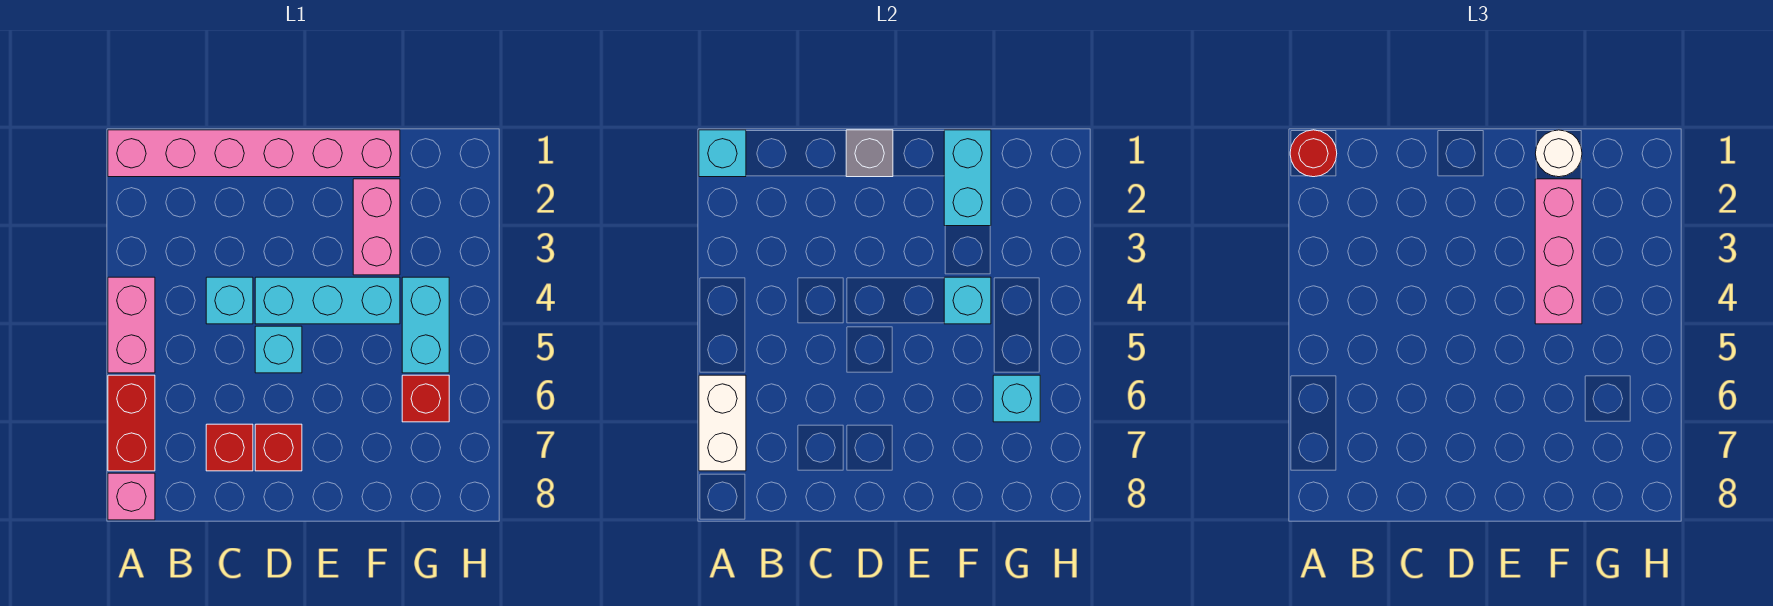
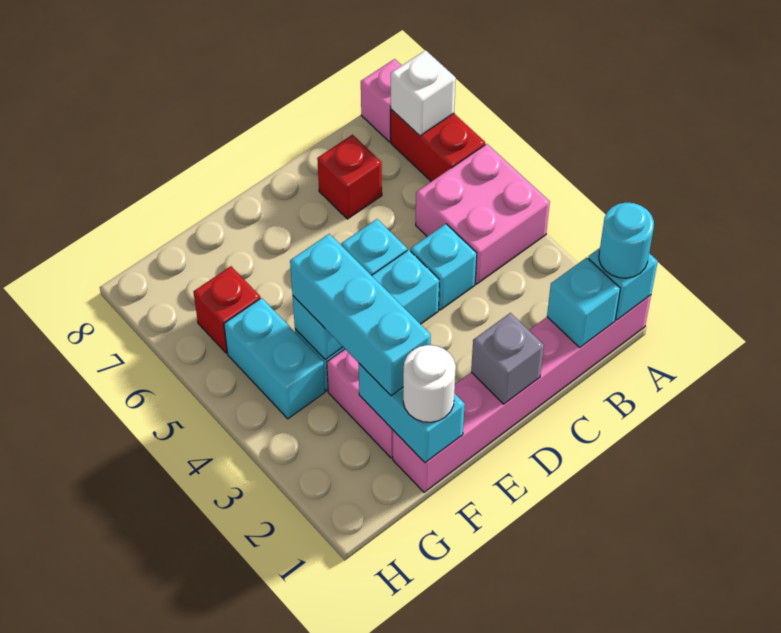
red 1x1 round brick [1290,130,1337,177] -> cyan 1x1 round brick [599,203,654,278]
pink 1x2 brick [108,277,155,373] -> pink 2x2 brick [416,144,550,284]
white 1x2 brick [699,375,746,471] -> white 1x1 brick [391,50,456,136]
red 1x1 brick [255,424,302,471] -> none
pink 1x3 brick [1535,179,1582,324] -> cyan 1x3 brick [290,234,431,396]
cyan 1x1 brick [993,375,1040,422] -> cyan 1x1 brick moved to [547,257,620,347]

